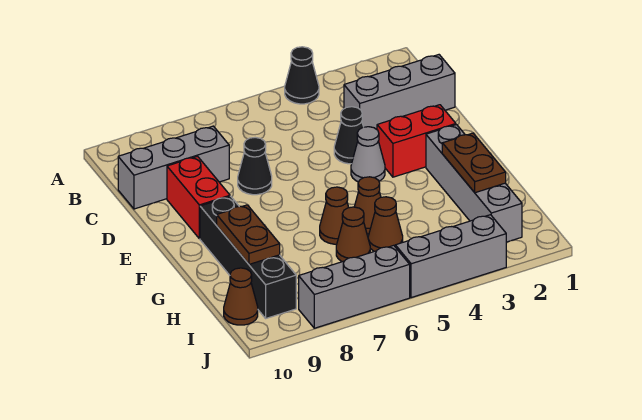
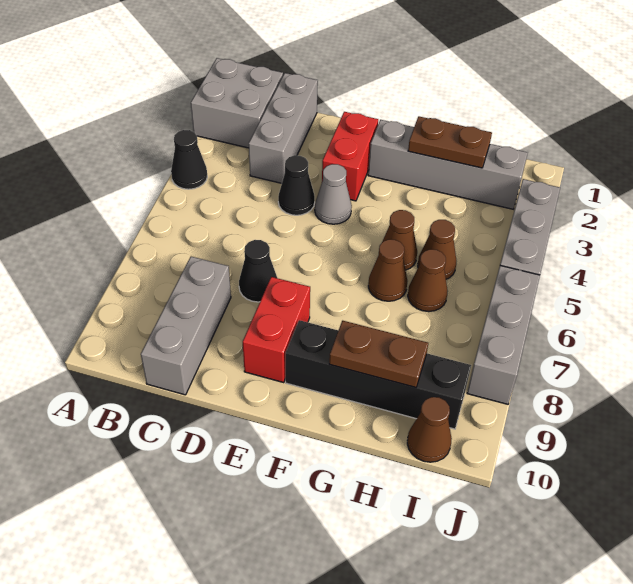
none -> grey 2x2 brick [191,58,283,148]
red 1x2 brick [167,156,230,239] -> red 1x2 brick turned to [243,277,310,382]

